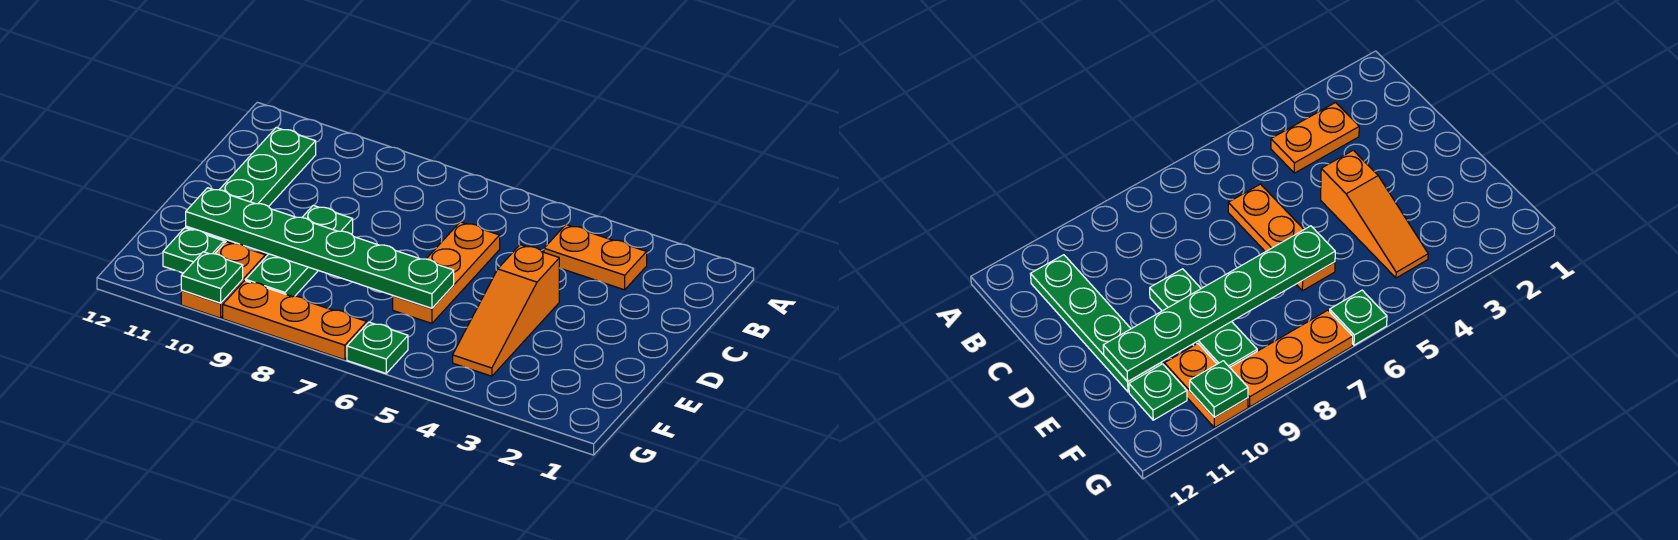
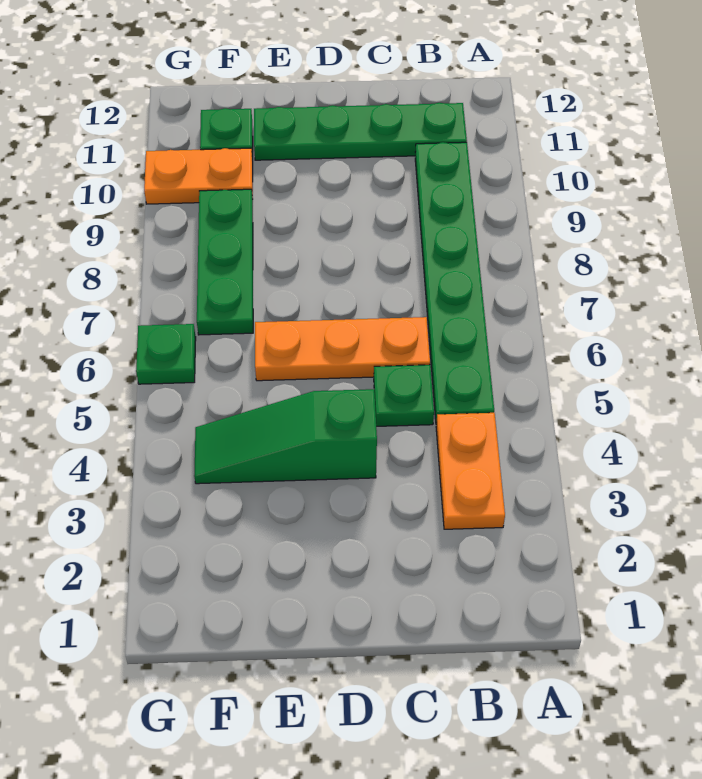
orange 1x3 slope [453,245,559,376] -> green 1x3 slope [194,389,377,484]
green 1x3 plate [246,205,353,297] -> green 1x3 plate turned to [197,189,253,335]
green 1x6 plate [186,188,454,308] -> green 1x6 plate moved to [415,142,494,422]
orange 1x3 plate [223,281,367,360] -> none
green 1x1 plate [181,252,243,303] -> green 1x1 plate moved to [374,365,434,426]

